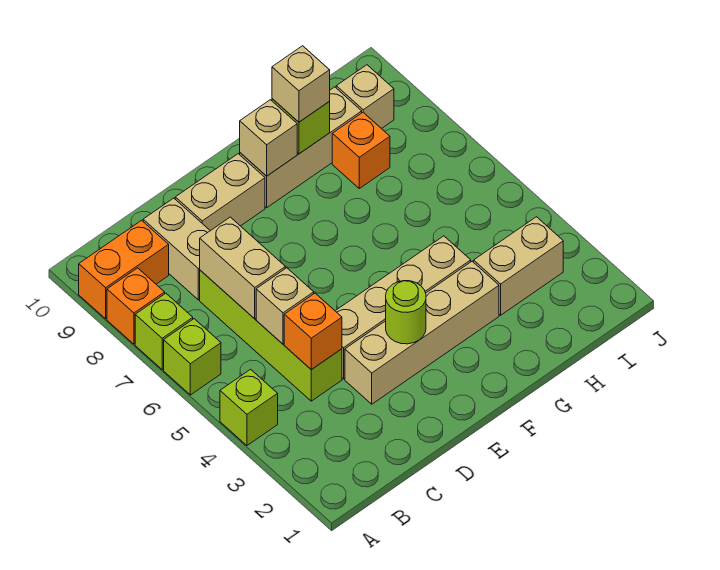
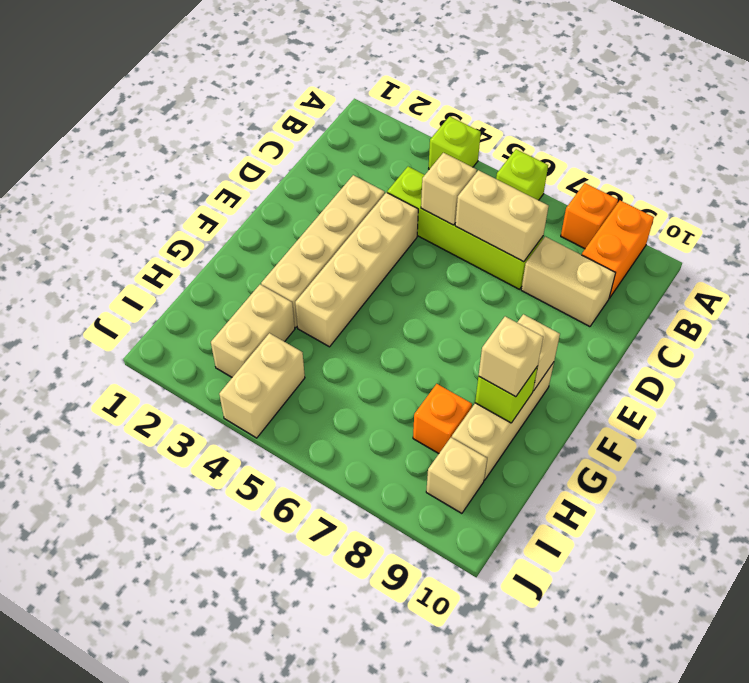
lime 1x1 brick [135,293,193,370] -> none
orange 1x1 brick [284,293,342,370] -> none
tan 1x2 brick [175,154,265,231] -> tan 1x2 brick moved to [219,333,305,438]
lime 1x1 round brick [386,281,426,344] -> none

